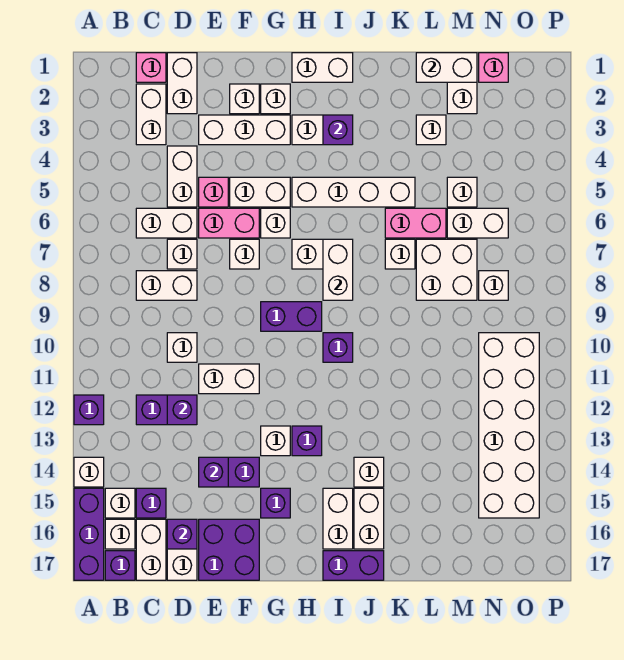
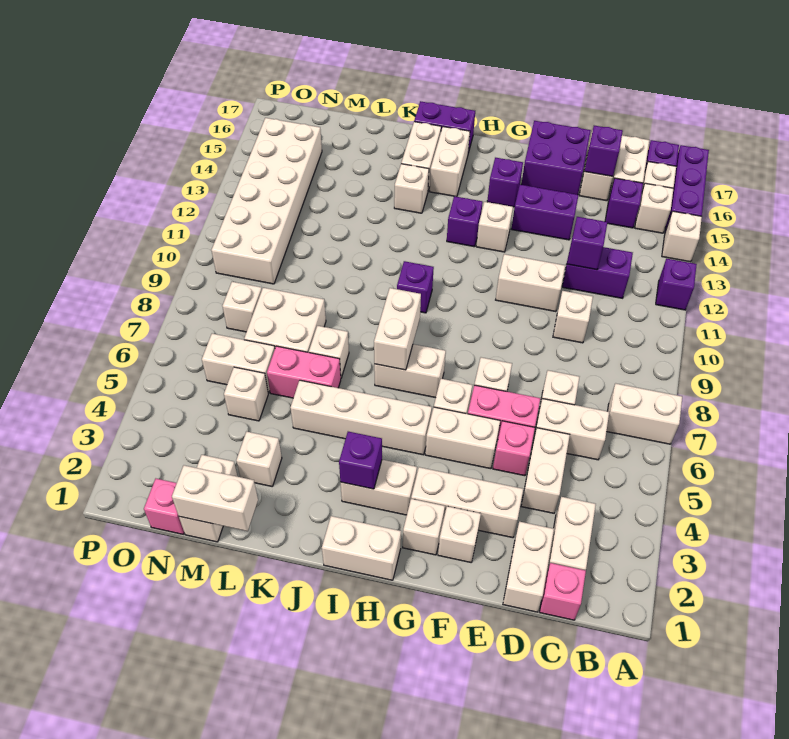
white 1x2 brick [136,271,197,300] -> white 1x2 brick moved to [607,383,682,444]
purple 1x1 brick [199,457,228,487] -> none
purple 1x2 brick [261,302,322,331] -> none

